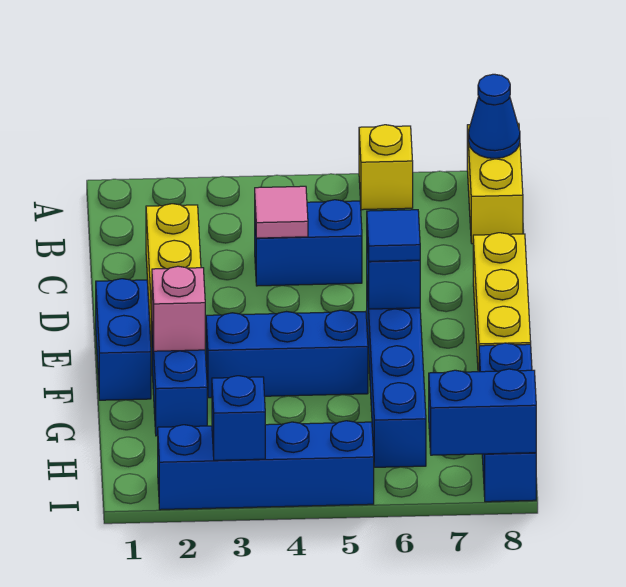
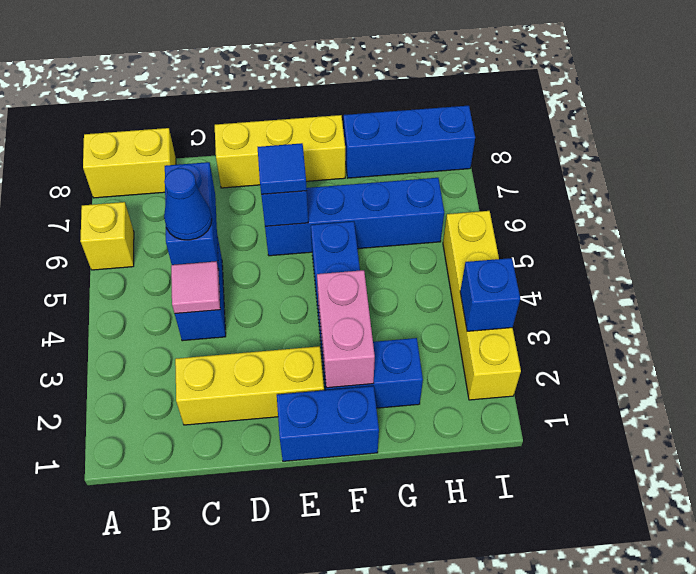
blue 1x1 cone [468,74,520,159] -> blue 1x1 cone moved to [164,168,212,240]
pink 1x1 brick [152,266,205,351] -> pink 1x2 brick [317,270,375,388]
blue 1x4 brick [158,421,374,510] -> yellow 1x4 brick [443,211,521,400]
blue 1x2 brick [429,369,536,455] -> blue 1x2 brick moved to [165,162,218,265]

